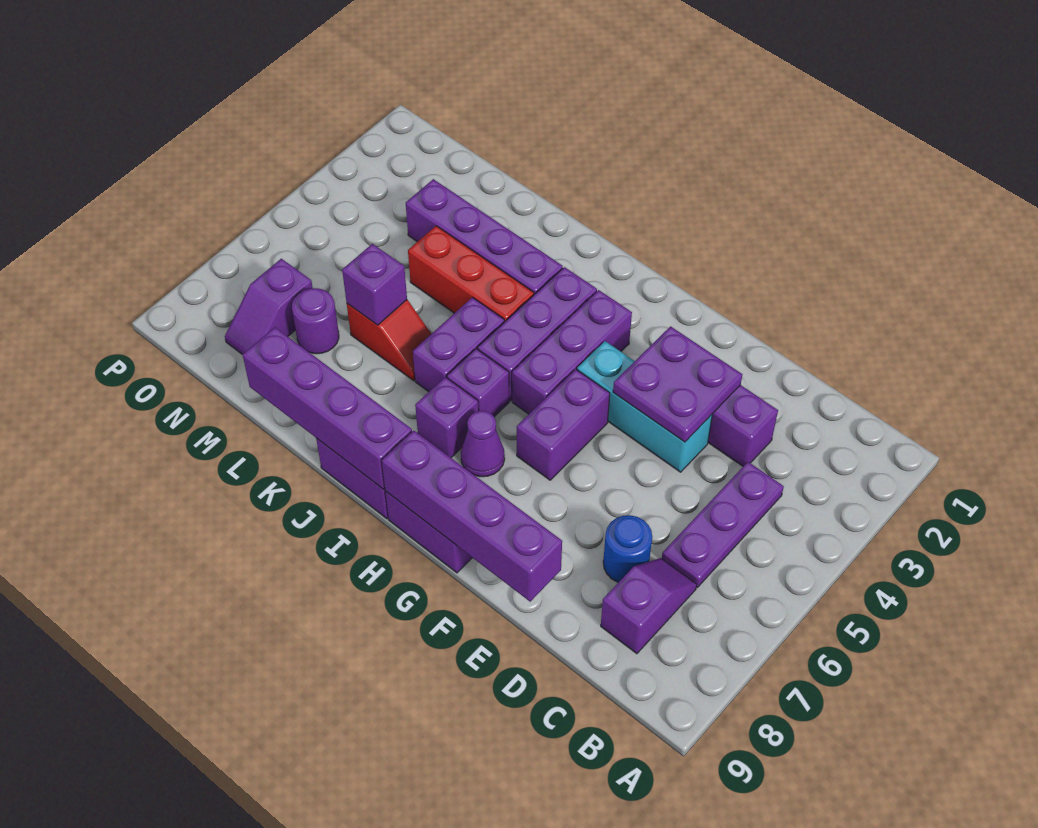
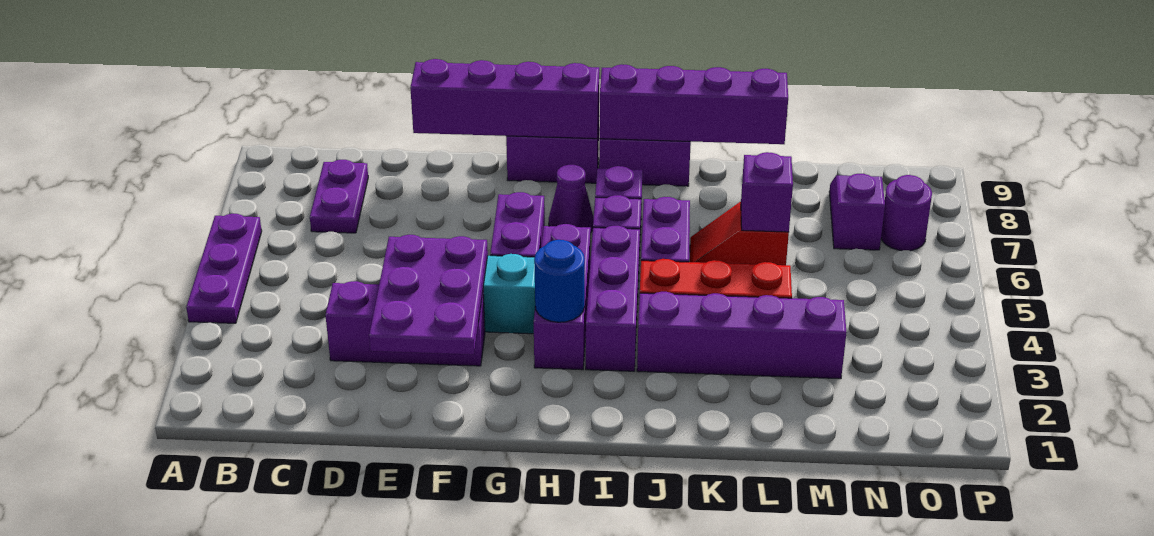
purple 1x3 plate [662,462,784,587] -> purple 1x3 plate moved to [186,214,262,323]
purple 1x2 slope [601,558,697,654] -> purple 1x2 plate [310,160,368,233]
blue 1x1 round brick [603,515,652,582] -> blue 1x1 round brick moved to [534,240,585,322]
purple 2x2 plate [613,326,742,442] -> purple 2x3 plate [369,235,488,355]
purple 1x1 round brick [292,288,339,354] -> purple 1x1 round brick moved to [881,175,932,251]

